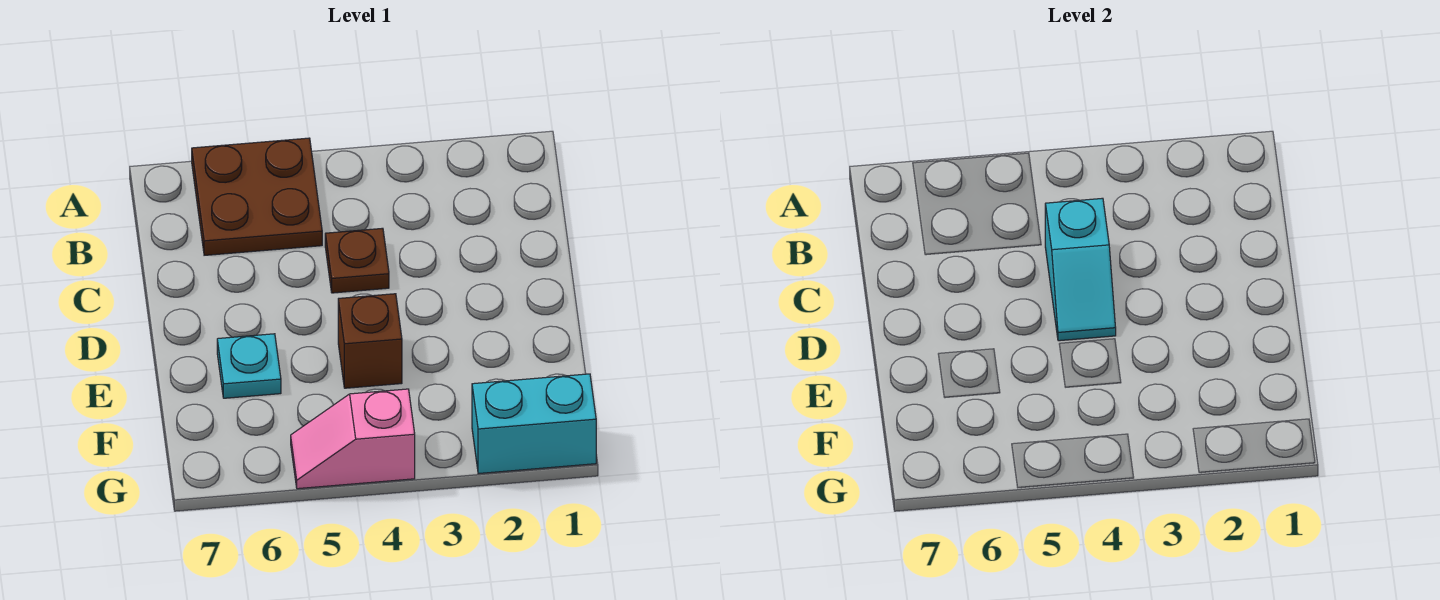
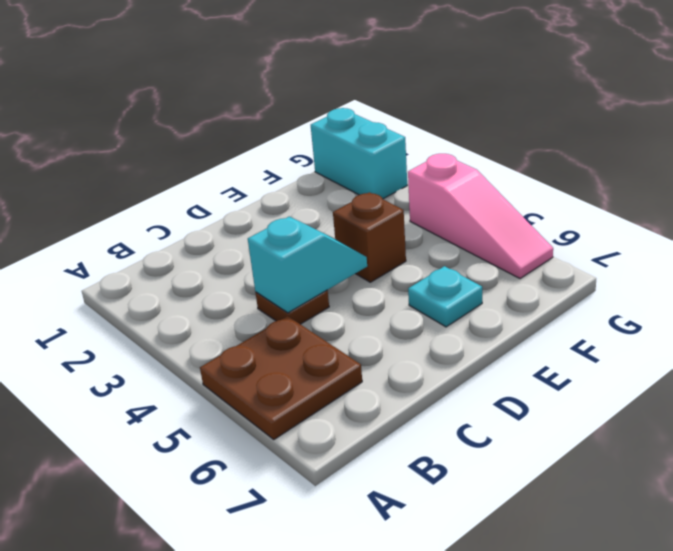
pink 1x2 slope [291,389,415,489] -> pink 1x3 slope [408,154,553,279]

